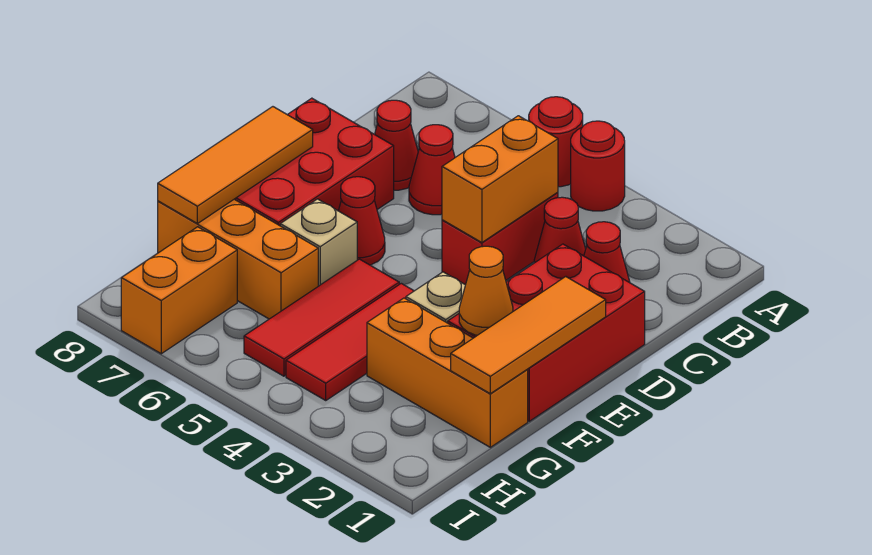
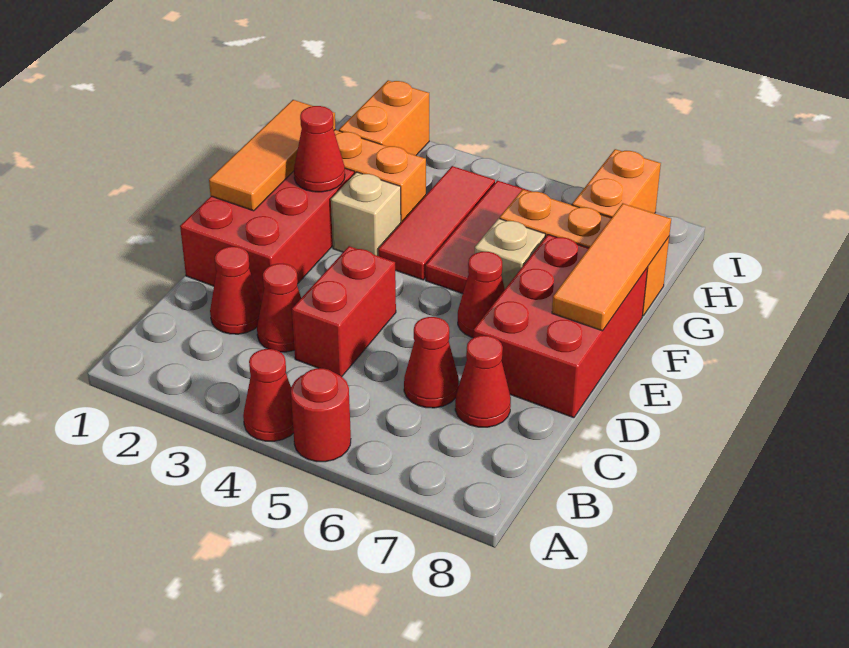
red 1x1 round brick [571,121,625,211] -> red 1x1 cone [243,349,294,441]
orange 1x2 brick [442,116,558,243] -> orange 1x2 brick moved to [339,80,429,155]
orange 1x1 cone [459,246,513,335] -> red 1x1 cone [294,106,345,192]

